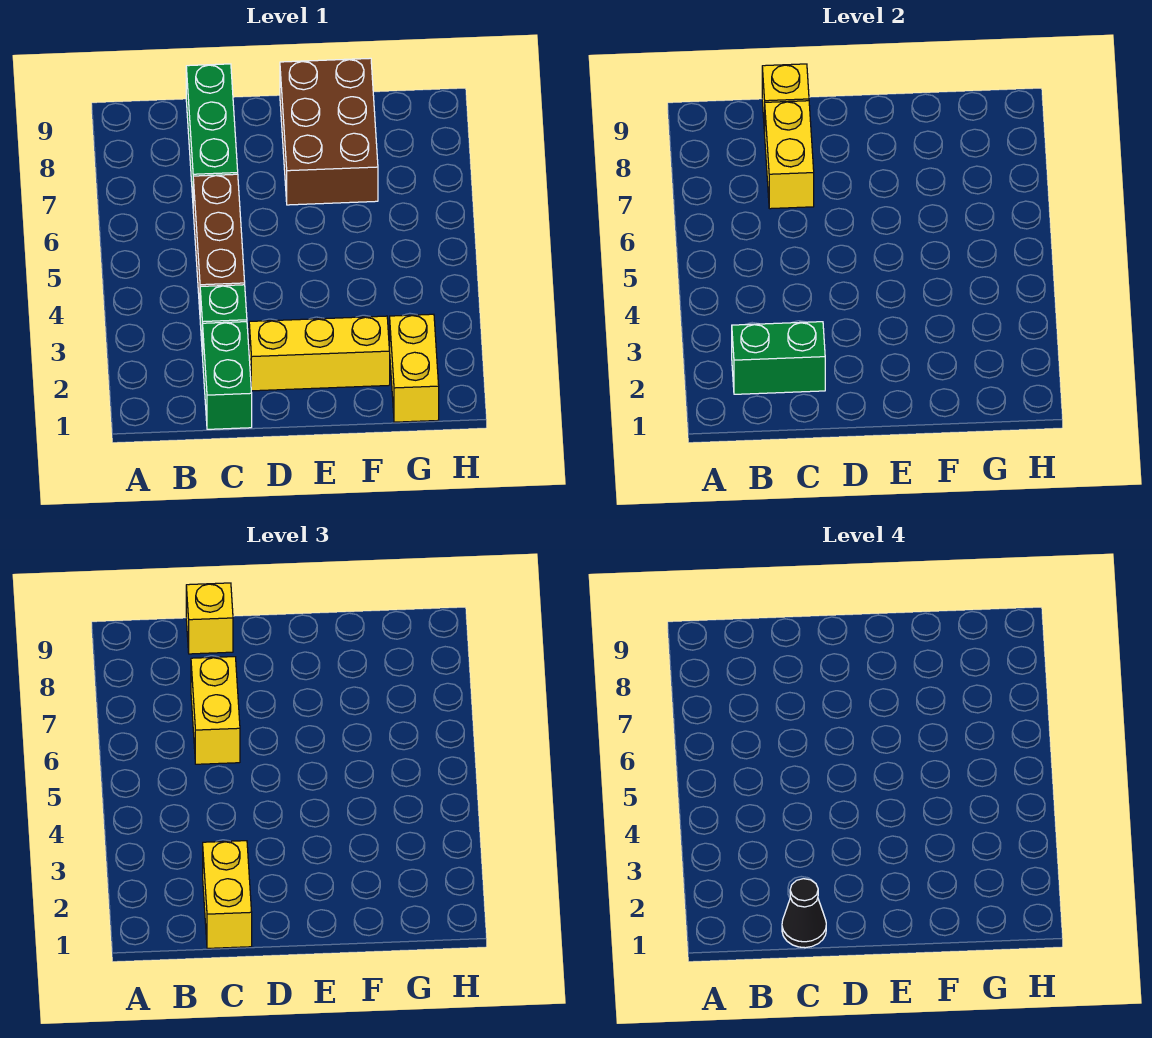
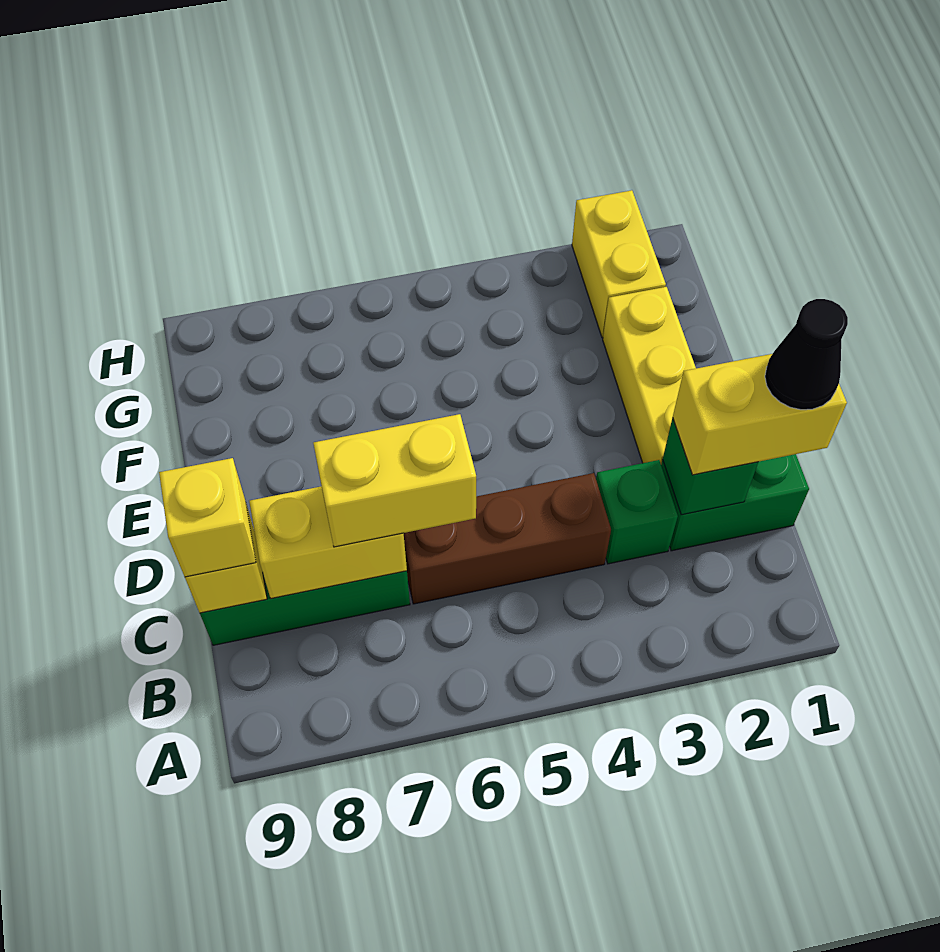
green 1x2 brick [732,322,825,394] -> green 1x1 brick [663,418,758,515]
brown 2x3 brick [280,58,378,205] -> none
yellow 1x2 brick [390,314,439,422] -> yellow 1x2 brick turned to [572,190,666,337]

